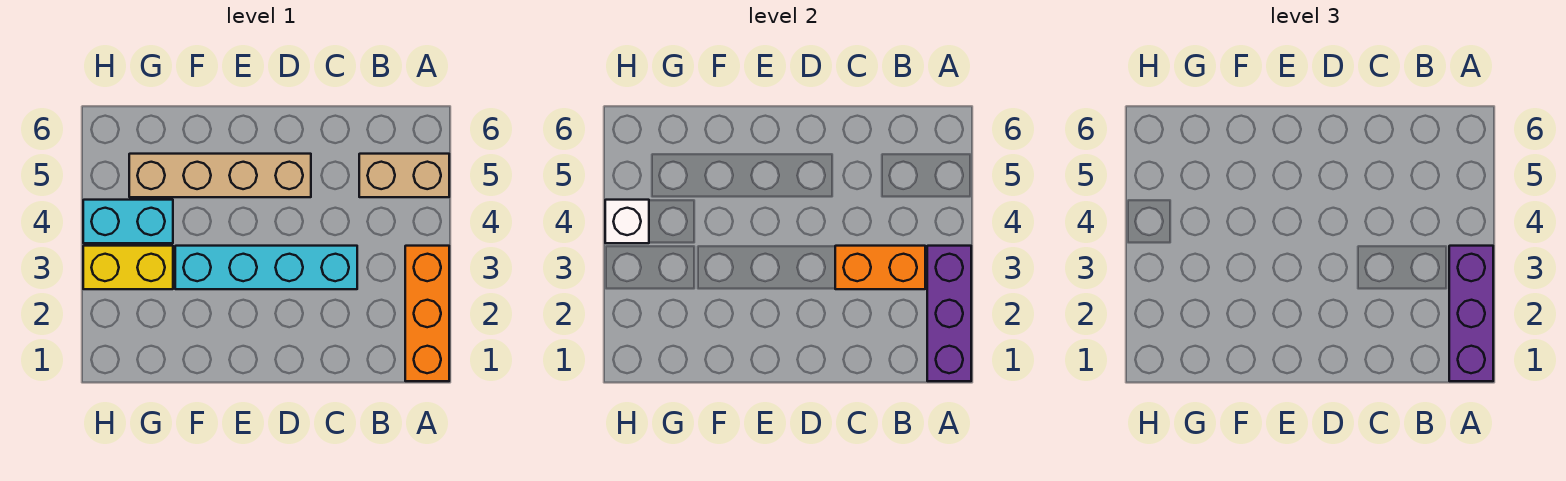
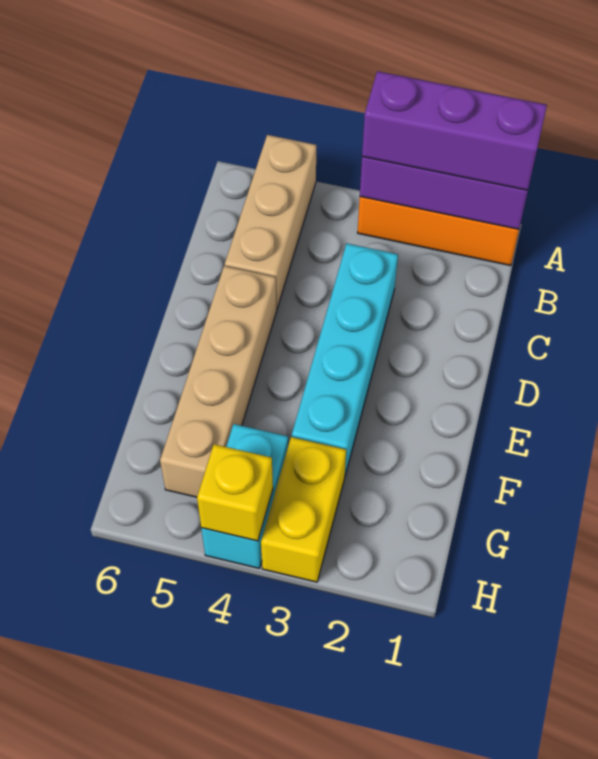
tan 1x2 brick [359,154,449,197] -> tan 1x3 brick [225,135,316,308]
orange 1x2 brick [835,246,925,289] -> none
white 1x1 brick [605,200,649,243] -> yellow 1x1 brick [197,444,273,541]

